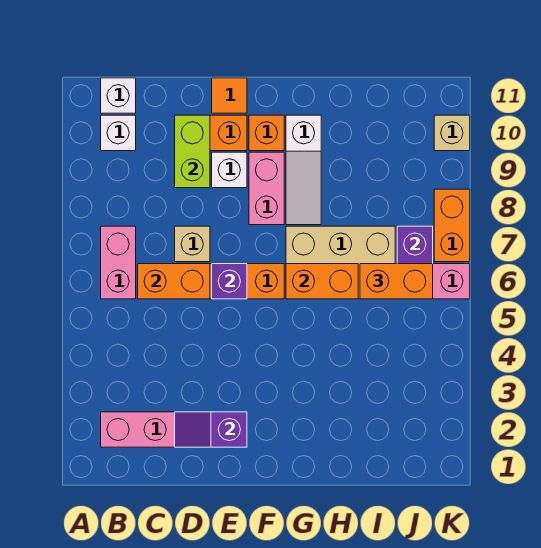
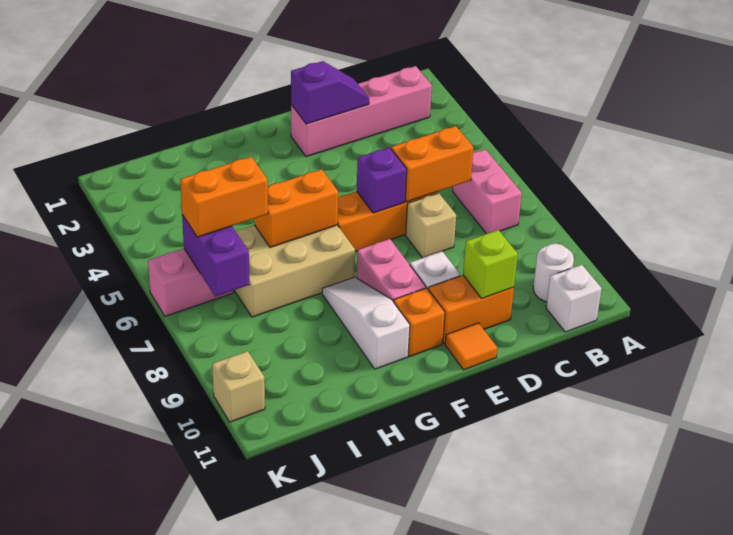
white 1x1 brick [101,115,136,151] -> white 1x1 round brick [533,243,574,302]
lime 1x2 brick [175,115,210,188] -> lime 1x1 brick [463,230,518,298]
orange 1x2 brick [434,189,470,262] -> none

